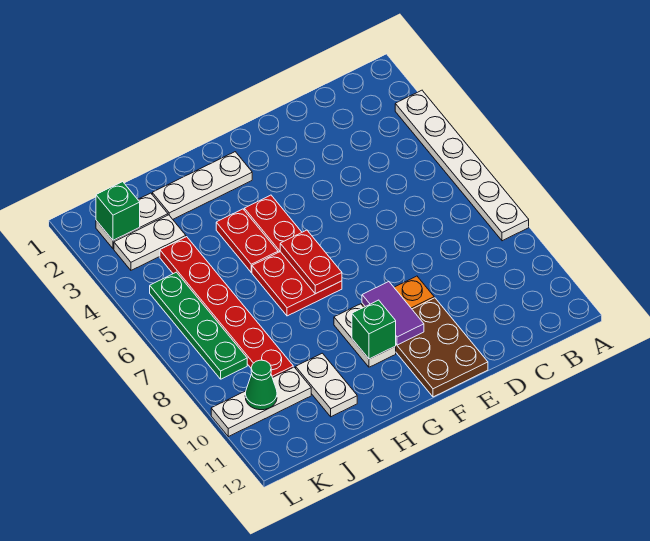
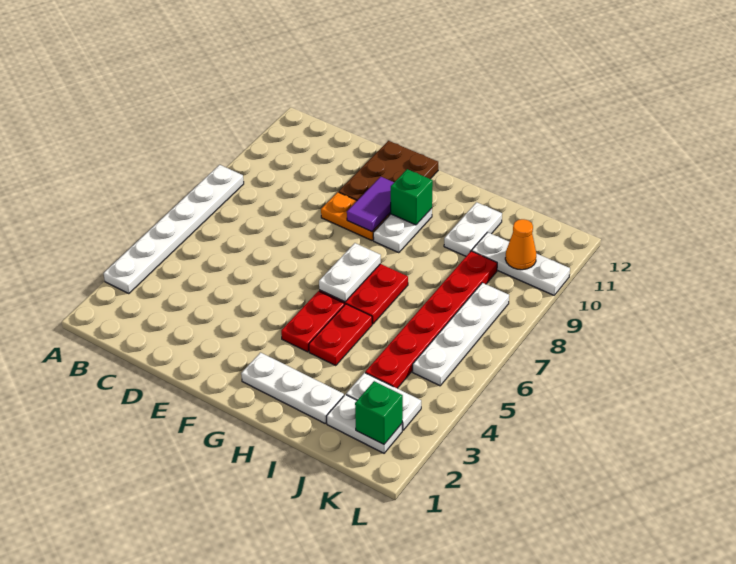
red 1x2 plate [280,230,342,294] -> white 1x2 plate [319,243,381,302]
green 1x4 plate [150,272,247,379] -> white 1x4 plate [413,283,509,386]
green 1x1 cone [245,360,277,410] -> orange 1x1 cone [505,219,536,270]

